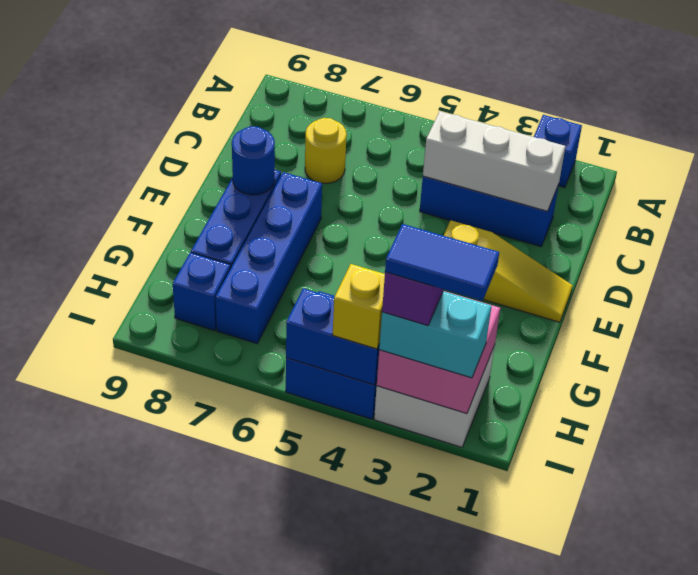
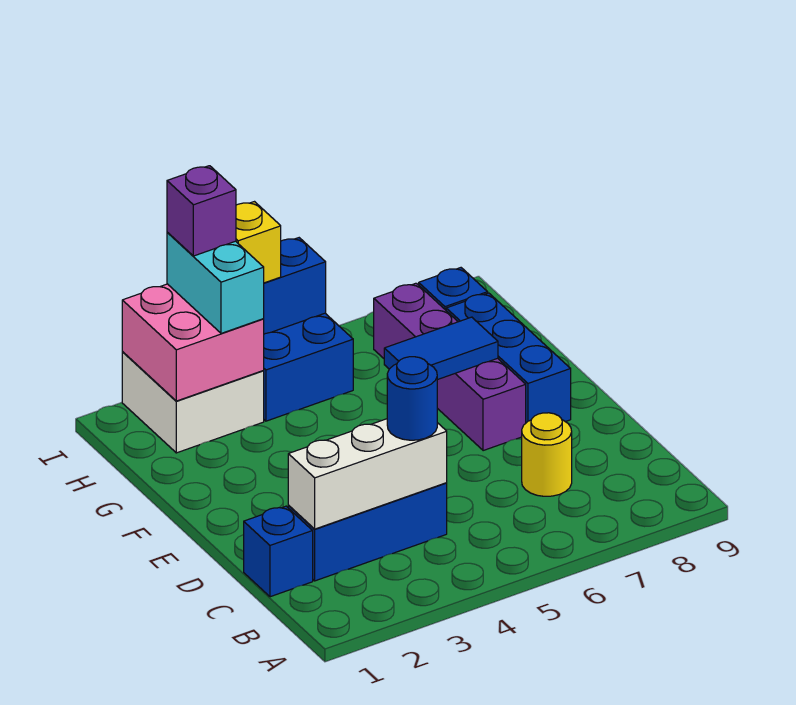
blue 1x1 brick [534,115,582,188] -> blue 1x1 brick moved to [244,506,313,597]
yellow 1x3 slope [444,220,573,322] -> none
blue 1x4 brick [216,172,322,343] -> purple 1x4 brick [374,283,526,451]
blue 1x1 round brick [232,126,275,195] -> blue 1x1 round brick moved to [387,357,437,440]
cyan 1x2 brick [379,291,491,378] -> cyan 1x2 brick turned to [167,233,264,333]
blue 1x2 tile [385,224,499,301] -> blue 1x2 tile moved to [384,317,498,380]

